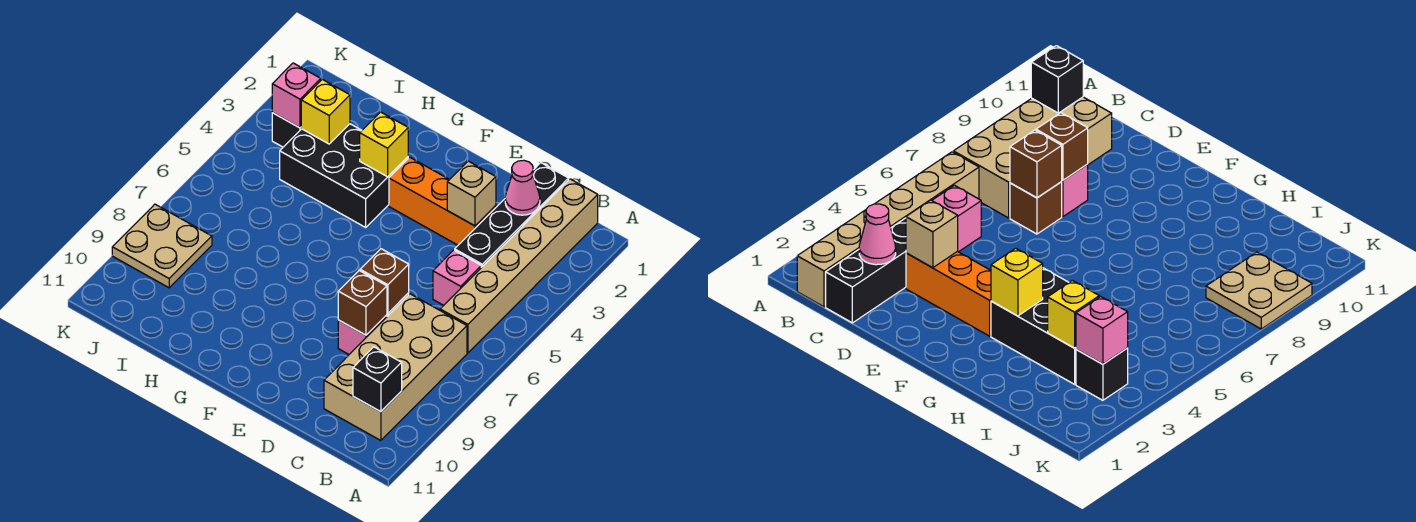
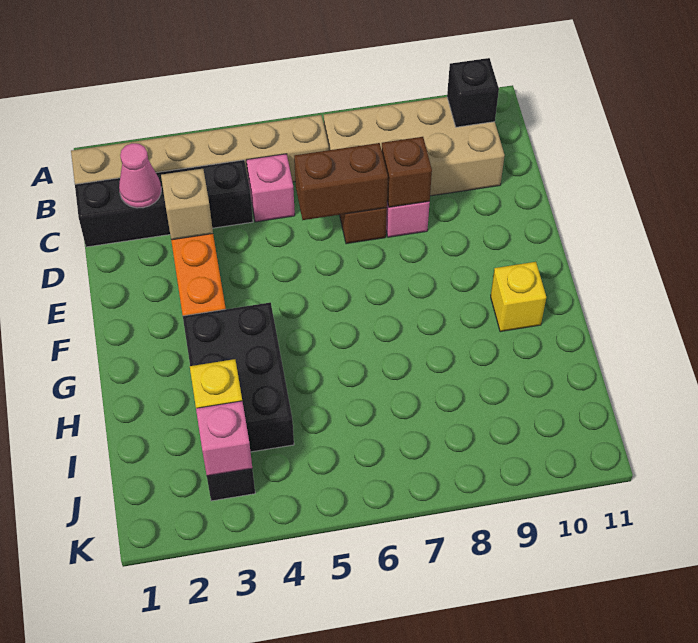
brown 1x1 brick [360,249,409,313] -> brown 1x2 brick [294,143,388,220]
yellow 1x1 brick [360,112,408,177] -> yellow 1x1 brick moved to [491,262,546,332]
tan 2x2 plate [112,204,212,288] -> none

